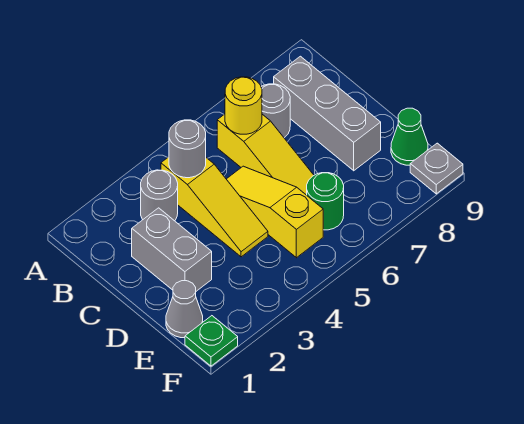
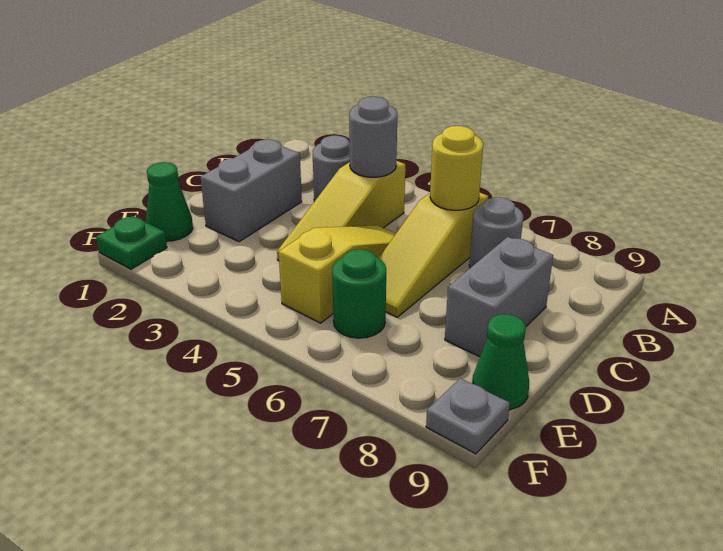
grey 1x3 brick [274,56,381,171] -> grey 1x2 brick [445,237,553,357]
grey 1x1 cone [166,281,203,338] -> green 1x1 cone [146,162,193,241]

